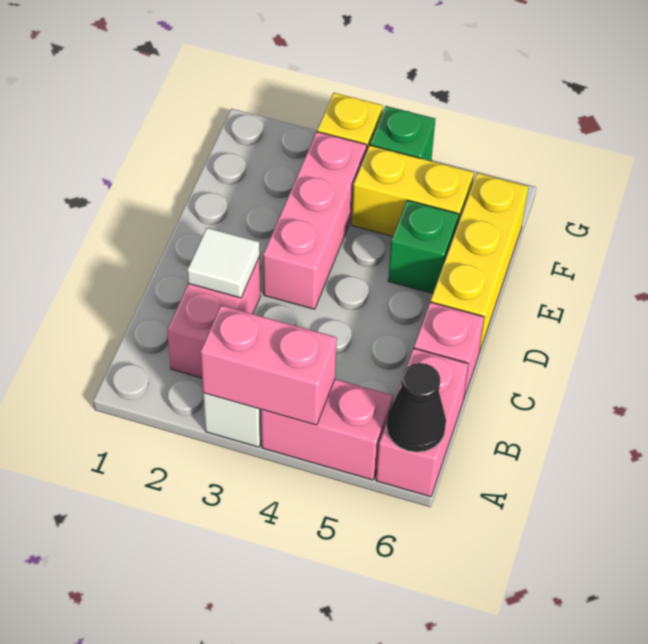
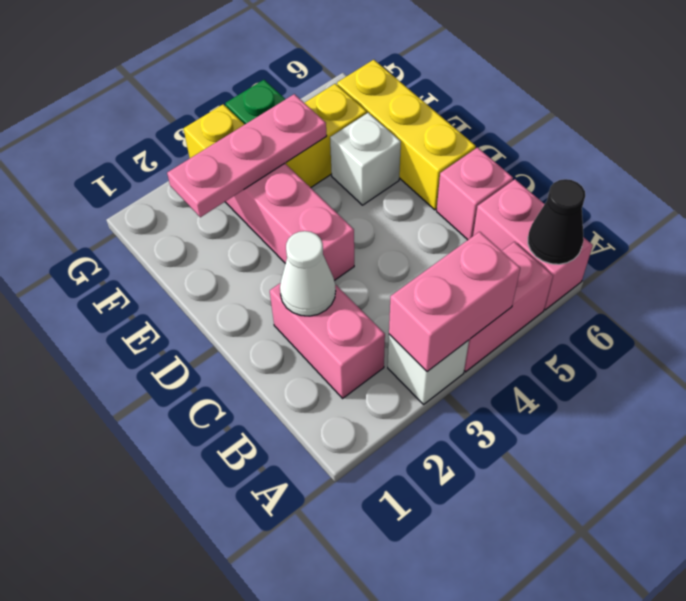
white 1x1 tile [187,228,260,298] -> white 1x1 cone [280,231,336,316]
green 1x1 brick [388,200,459,294] -> white 1x1 brick [330,113,401,205]
none -> pink 1x3 plate [167,94,327,217]

